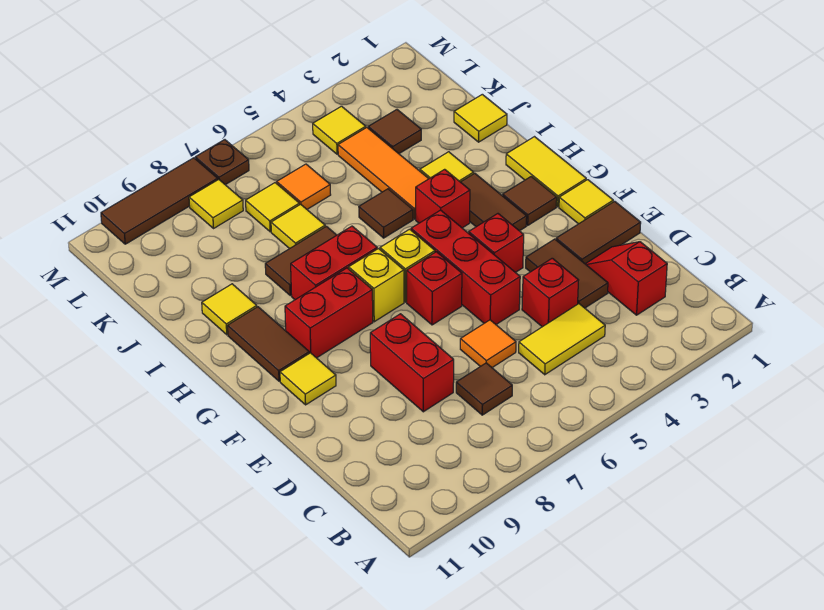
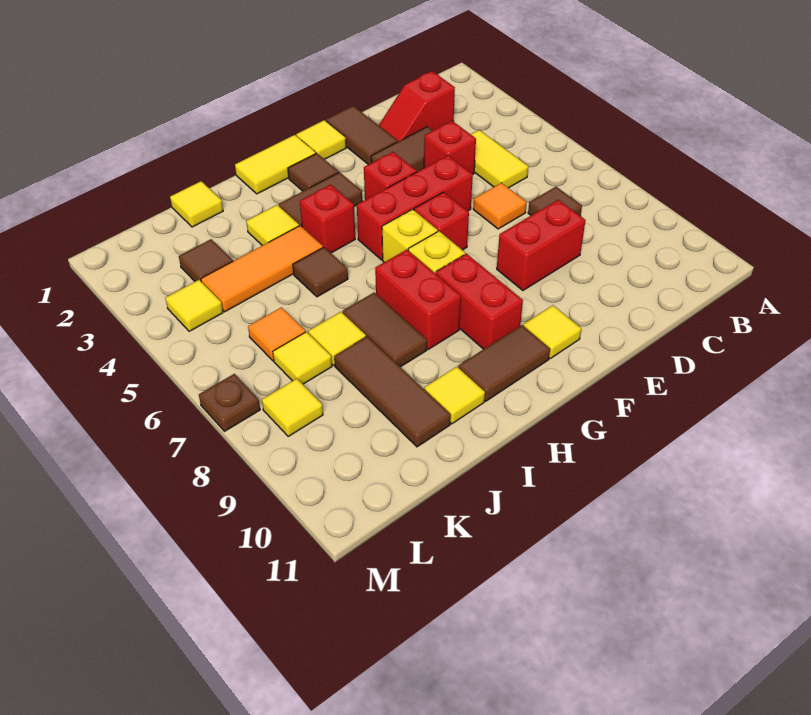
brown 1x3 tile [101,158,218,244] -> brown 1x3 tile moved to [334,336,451,447]

